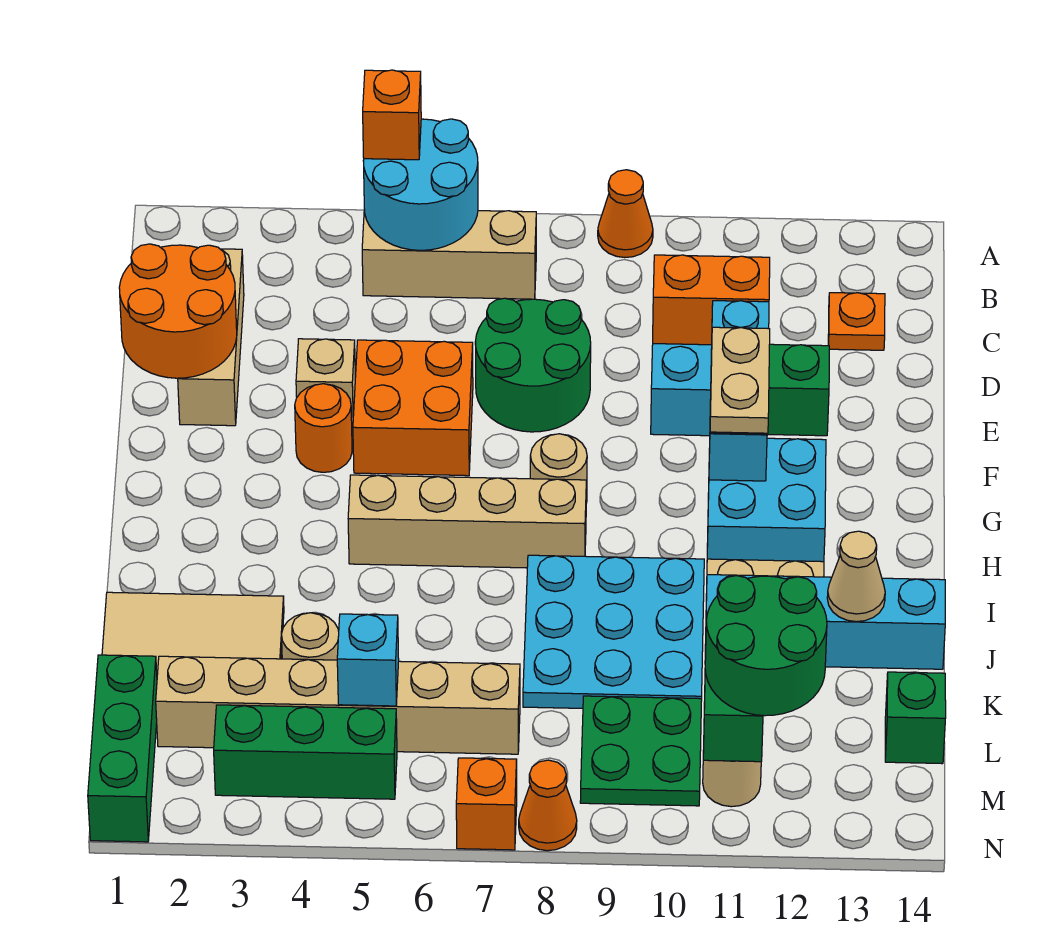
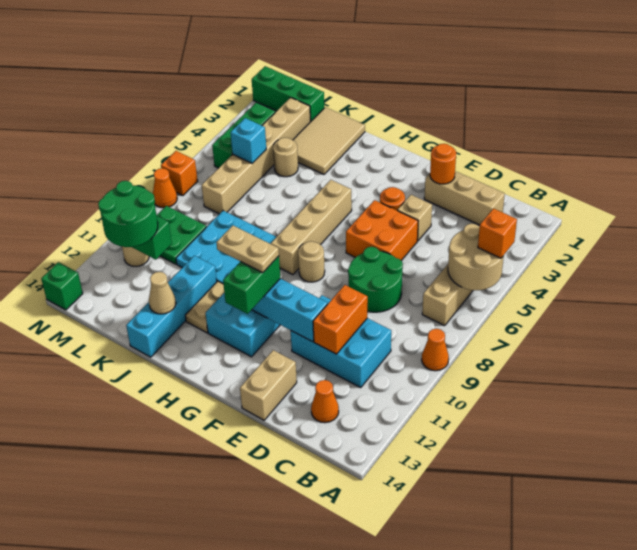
cyan 2x2 round brick [363,119,478,250] -> tan 2x2 round brick [448,224,504,290]
orange 1x1 plate [828,293,885,350] -> orange 1x1 cone [311,380,339,423]
orange 2x2 round brick [119,244,237,378] -> orange 1x1 round brick [430,144,456,184]
none -> tan 1x2 brick [240,350,297,420]
green 1x1 brick [885,672,946,764] -> green 1x1 brick moved to [41,262,83,310]

